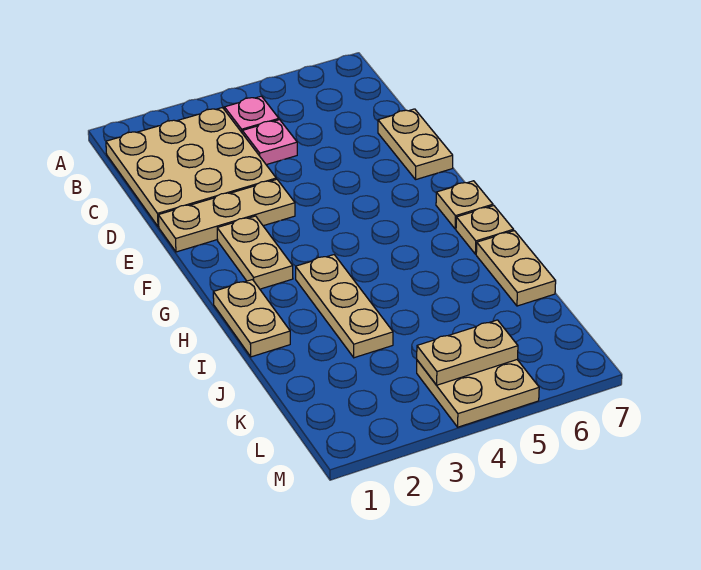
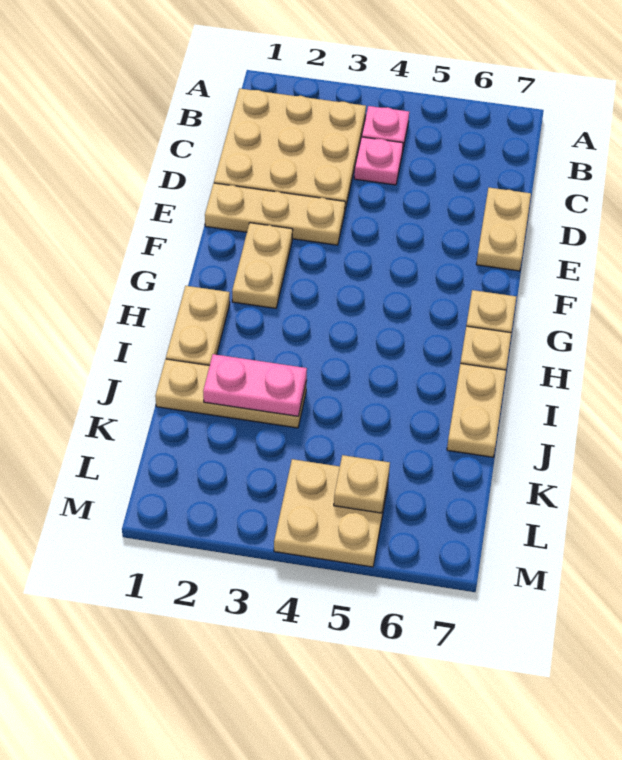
tan 1x3 plate [296,255,393,358] -> tan 1x3 plate turned to [155,359,307,428]
none -> pink 1x2 plate [203,354,307,416]
tan 1x2 plate [417,320,518,385] -> tan 1x1 plate [334,455,390,513]

